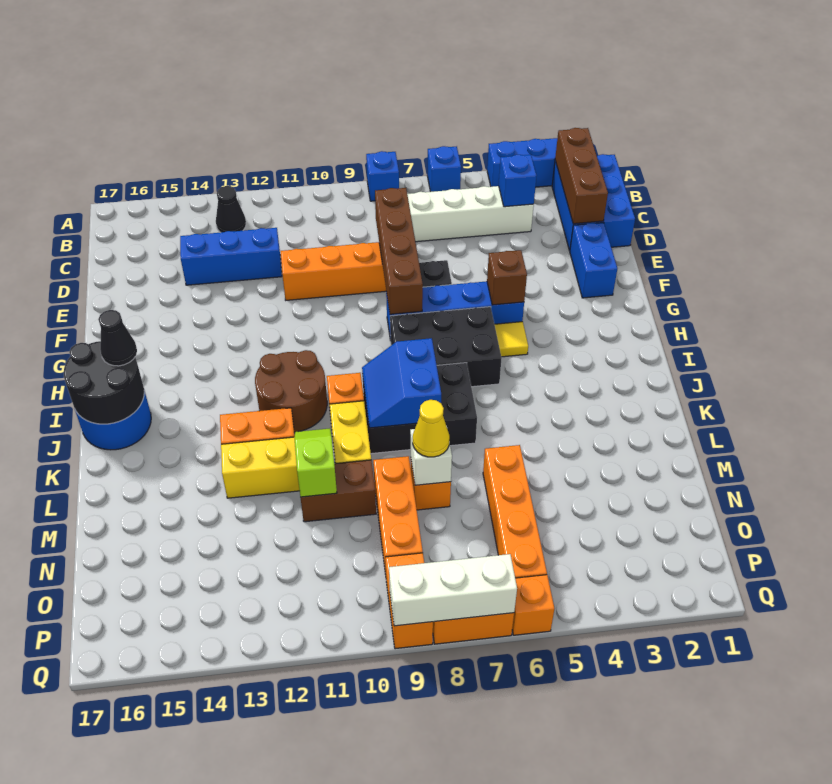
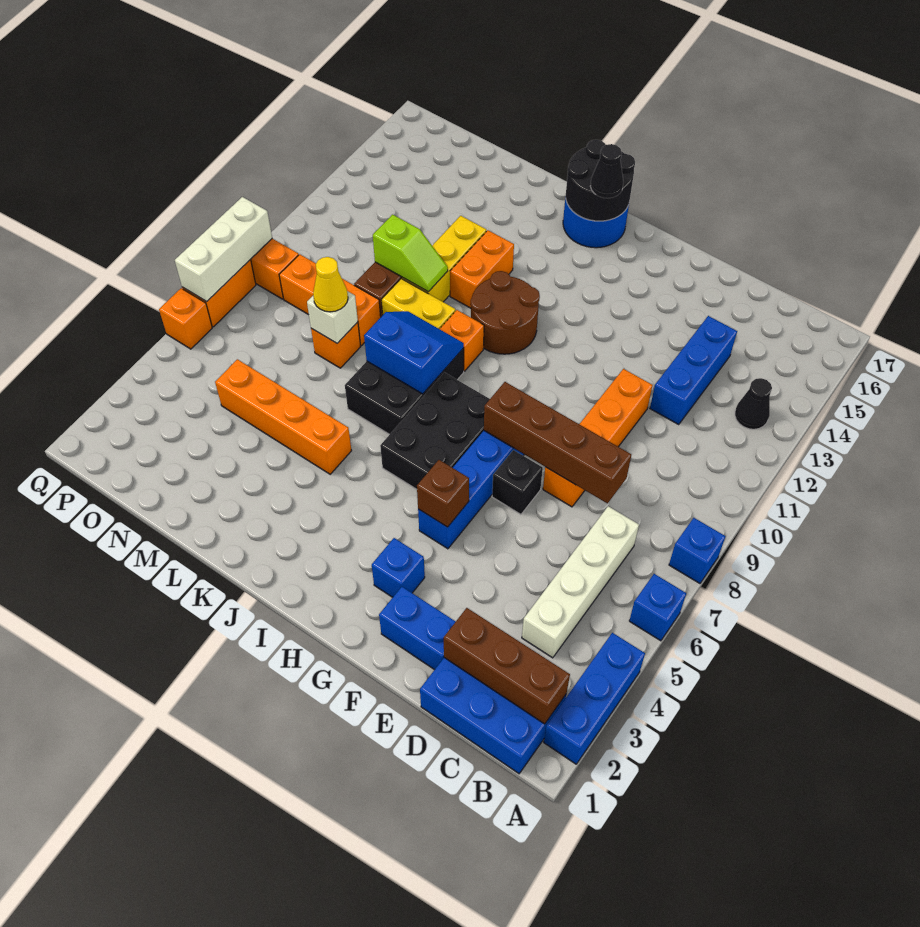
blue 1x1 brick [499,155,536,207] -> blue 1x1 brick moved to [372,538,425,597]
yellow 1x1 tile [495,322,528,357] -> none
orange 1x4 brick [483,445,547,578] -> orange 1x4 brick moved to [215,359,352,474]

